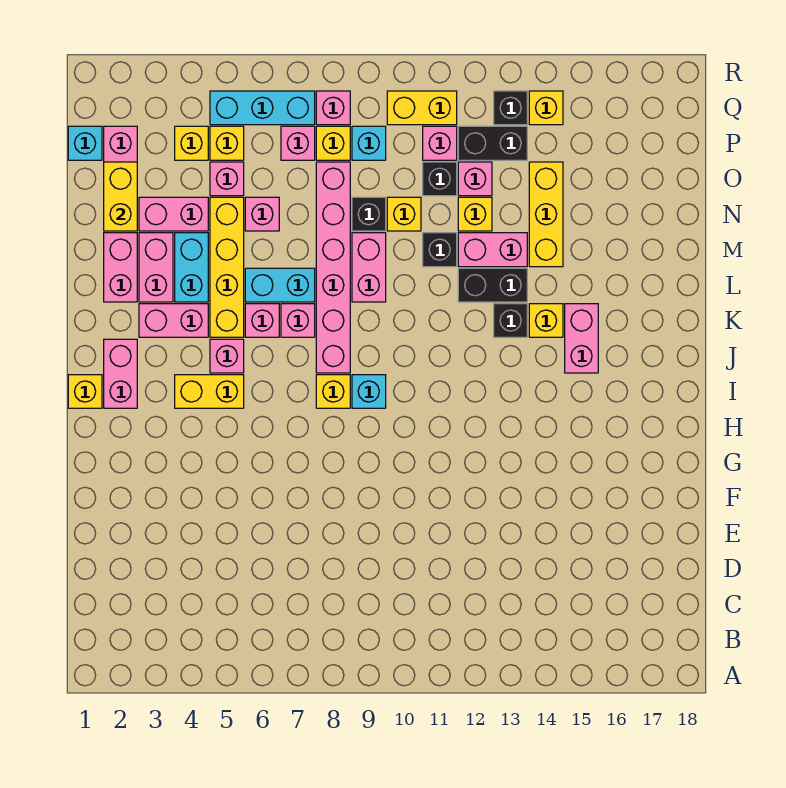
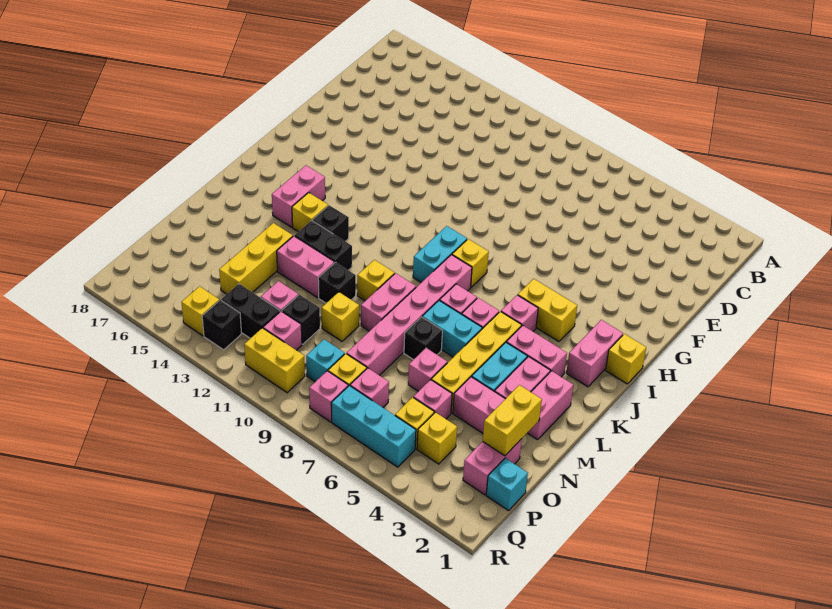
cyan 1x1 brick [352,375,386,408] -> cyan 1x2 brick [413,226,467,282]
black 1x1 brick [352,197,386,231] -> black 1x1 brick moved to [404,317,443,360]
yellow 1x1 brick [458,197,492,231] -> yellow 1x1 brick moved to [357,260,395,301]

